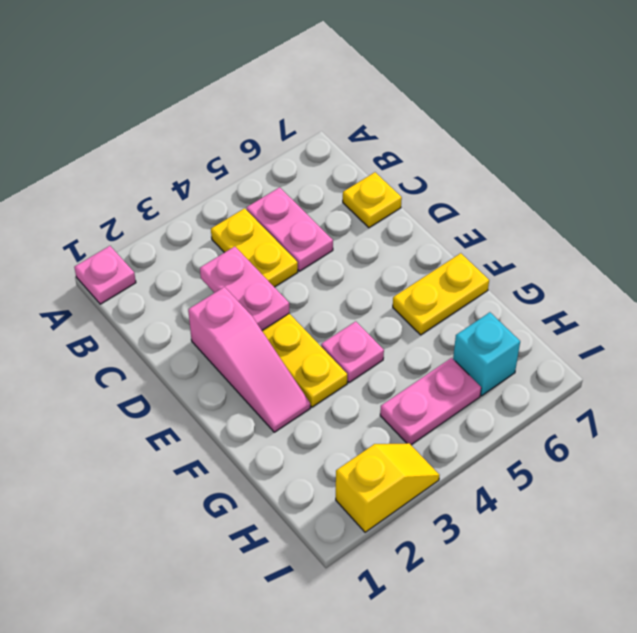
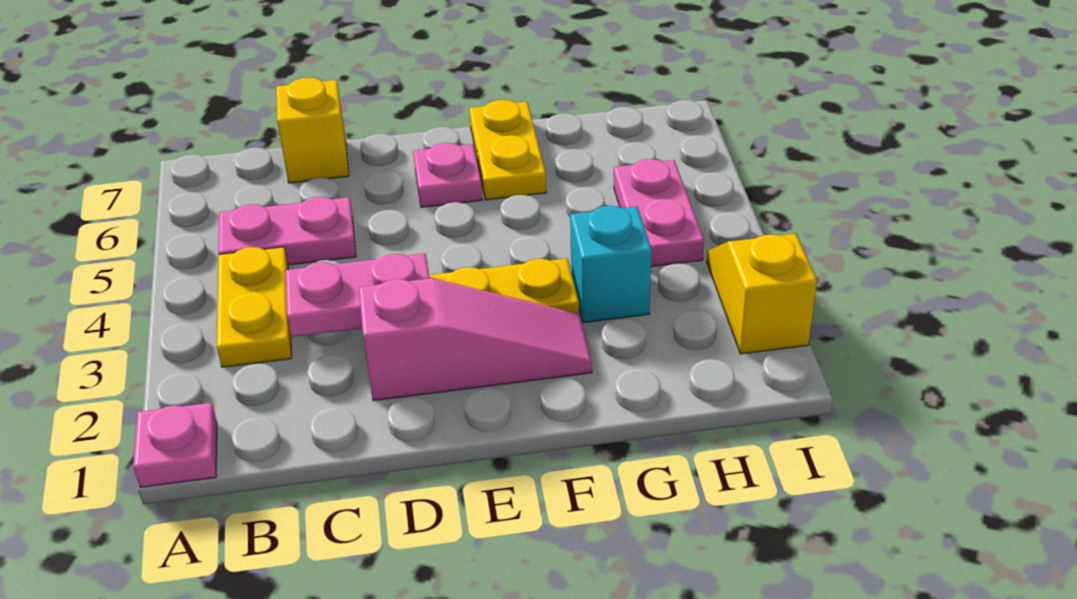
yellow 1x2 plate [211,208,298,287] -> yellow 1x2 plate turned to [217,247,292,367]
yellow 1x1 plate [343,172,402,228] -> yellow 1x1 brick [276,78,349,183]
pink 1x1 plate [321,321,384,383] -> pink 1x1 plate moved to [413,143,482,207]
cyan 1x1 brick [453,312,520,396] -> cyan 1x1 brick moved to [570,206,652,323]

